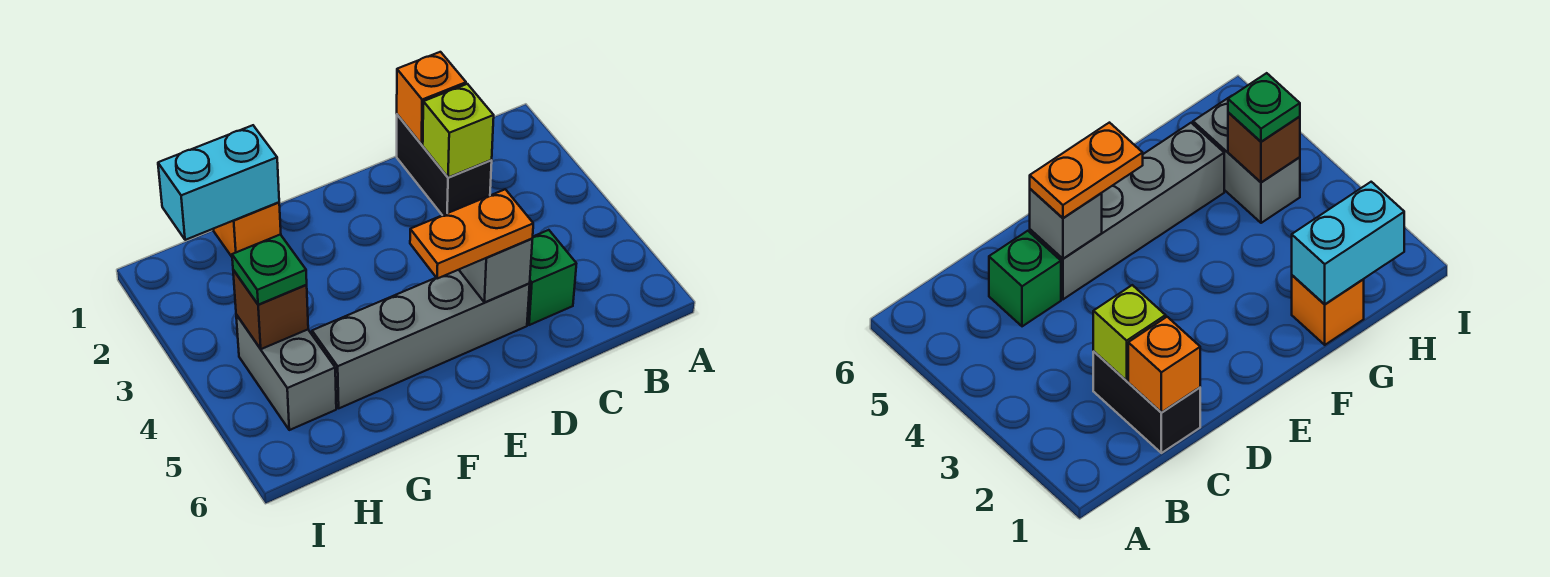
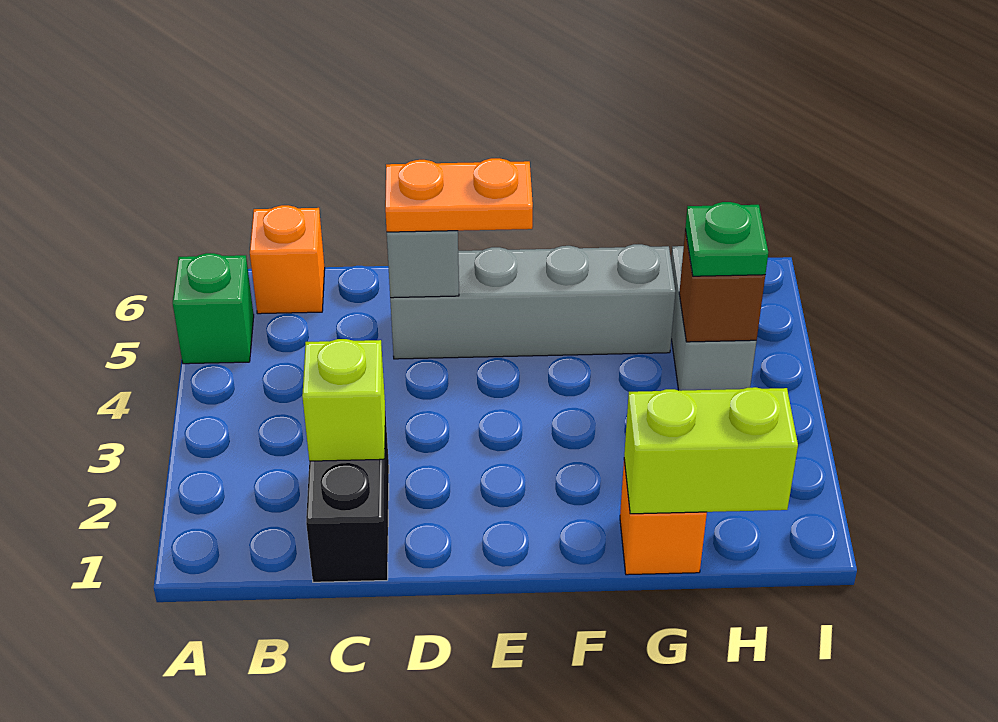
orange 1x1 brick [397,52,466,144] -> orange 1x1 brick moved to [250,205,325,314]
green 1x1 brick [527,230,577,325] -> green 1x1 brick moved to [173,253,254,364]
cyan 1x2 brick [158,125,279,240] -> lime 1x2 brick [624,387,798,514]

